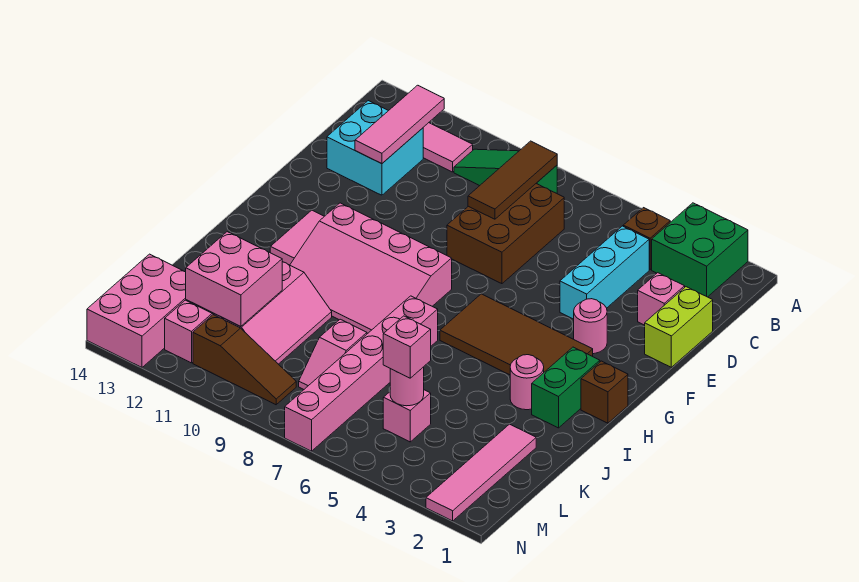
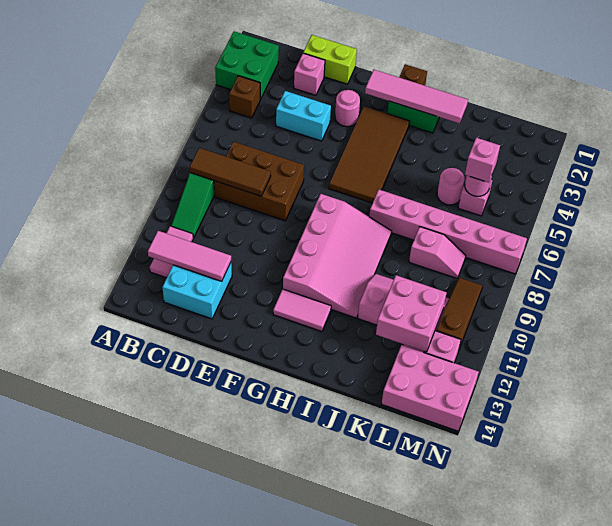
cyan 1x3 brick [560,226,649,319] -> cyan 1x2 brick [276,91,331,141]
pink 1x1 round brick [510,355,544,410] -> pink 1x1 round brick moved to [437,168,465,205]
pink 1x4 tile [426,424,536,521] -> pink 1x4 tile moved to [365,70,468,123]

